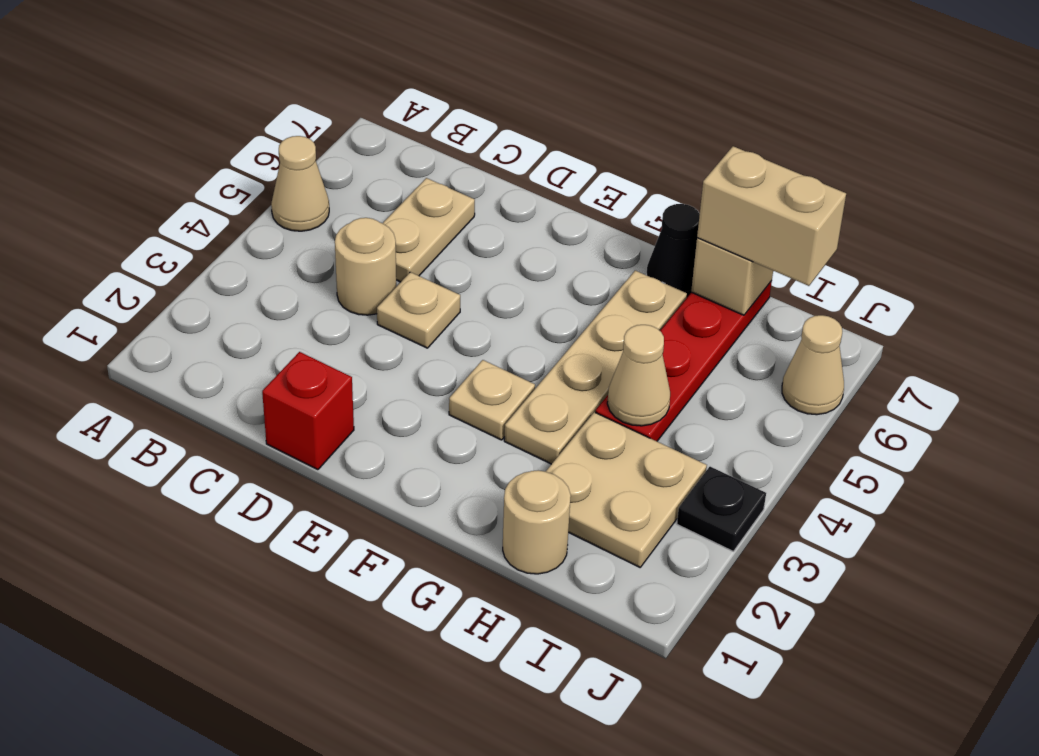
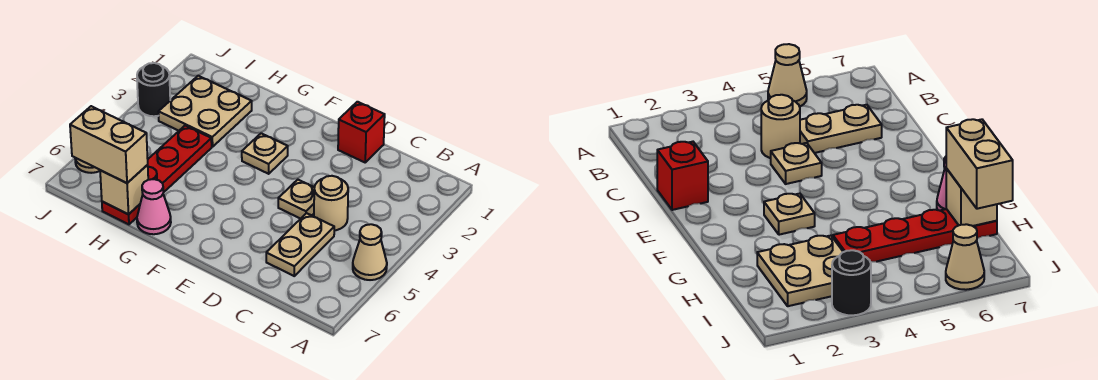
tan 1x4 plate [504,270,687,464] -> none
black 1x1 cone [646,204,700,297] -> pink 1x1 cone [137,179,171,234]
tan 1x1 round brick [503,470,571,574] -> none
tan 1x1 cone [607,325,670,426] -> none
black 1x1 plate [677,467,766,552] -> black 1x1 round brick [137,63,170,116]

